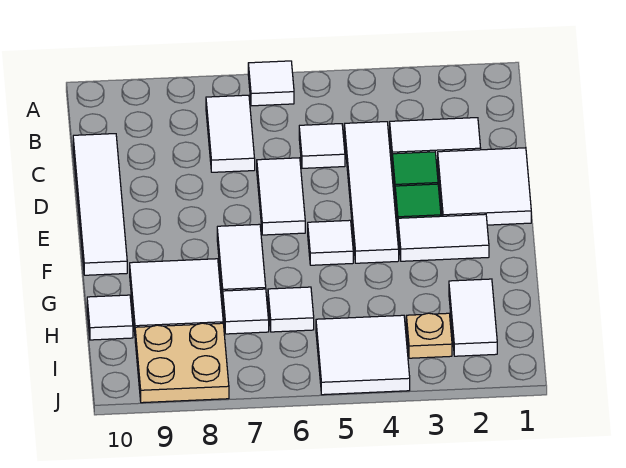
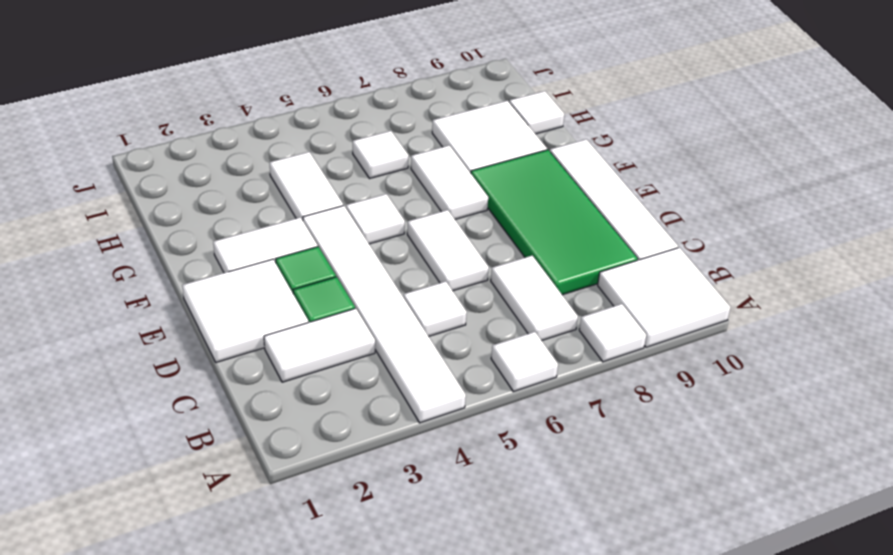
white 1x4 tile [344,122,399,263] -> white 1x6 tile [303,206,466,423]
none -> green 2x4 tile [471,150,638,295]
white 1x2 tile [449,279,497,356] -> white 1x2 tile moved to [270,152,343,220]
white 1x1 tile [223,289,269,334] -> white 1x1 tile moved to [579,304,646,362]
tan 1x1 plate [406,313,452,358] -> none
white 2x2 tile [316,315,410,395] -> white 2x2 tile moved to [598,247,731,347]
tan 2x2 plate [135,323,229,403] -> none

